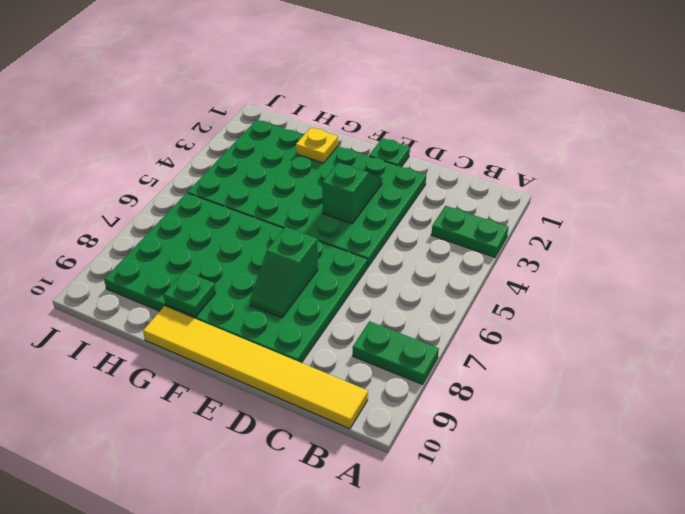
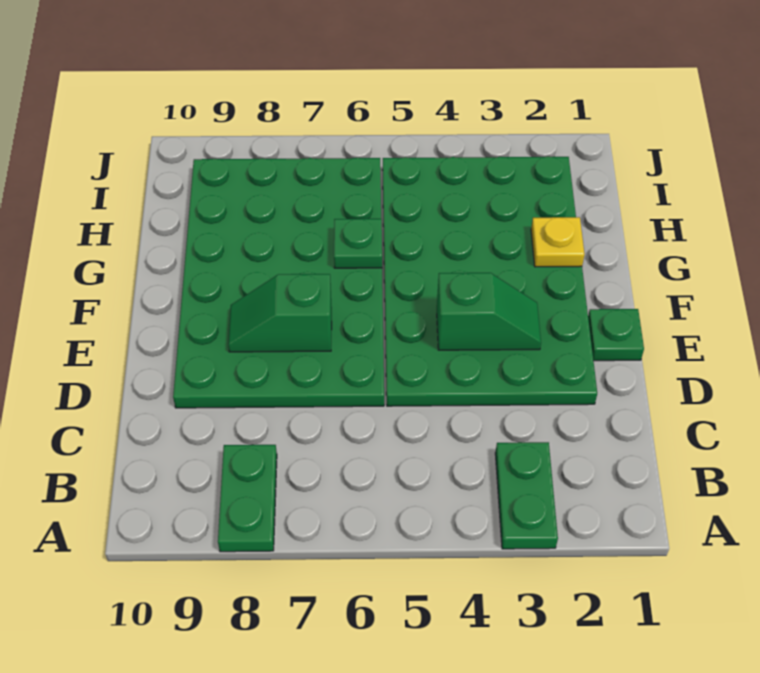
yellow 1x6 tile [143,306,368,429] -> none
green 1x1 plate [164,271,216,317] -> green 1x1 plate moved to [334,219,382,268]

